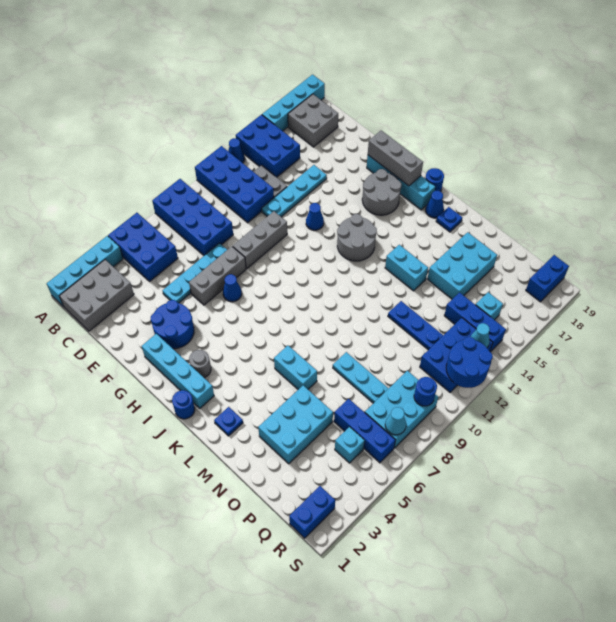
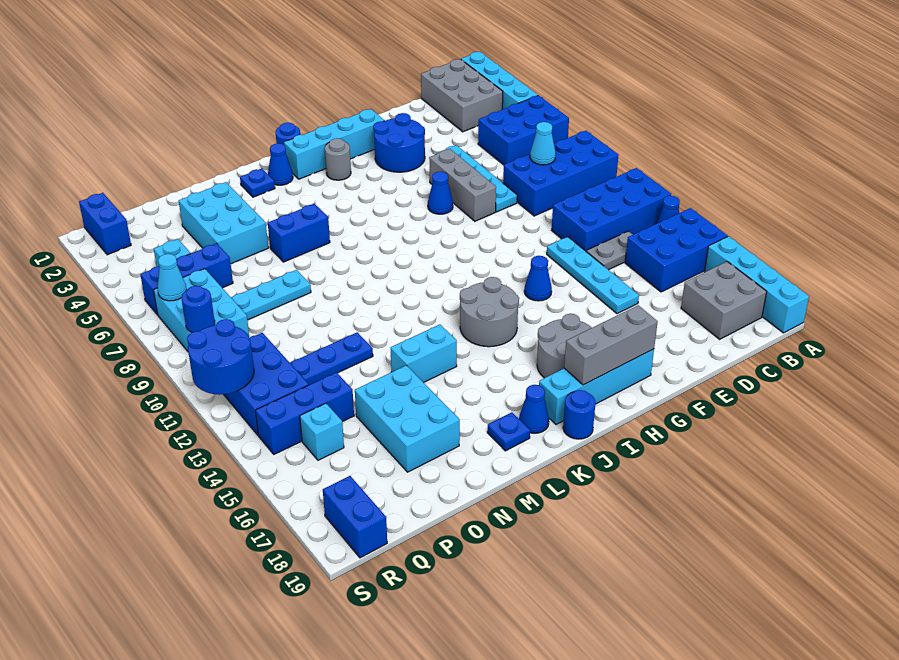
grey 1x3 brick [233,211,287,269] -> none
none -> blue 1x1 cone [268,143,293,185]
cyan 1x2 brick [274,346,317,389] -> blue 1x2 brick [268,204,330,262]
cyan 1x1 cone [470,323,490,348] -> cyan 1x1 cone moved to [530,122,556,165]

